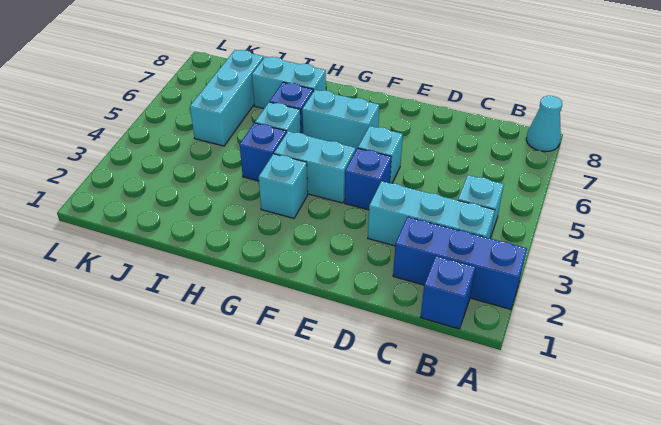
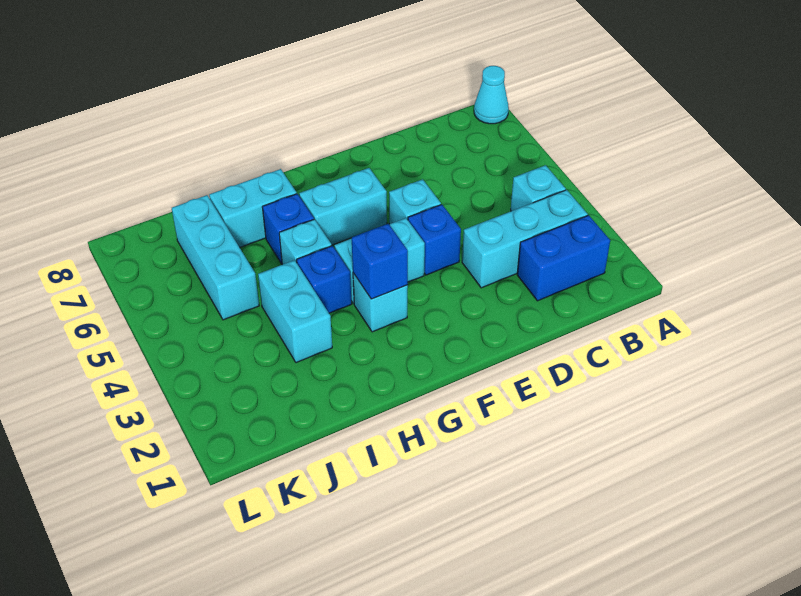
blue 1x3 brick [393,217,527,309] -> blue 1x2 brick [517,215,610,301]
blue 1x1 brick [420,256,475,329] -> blue 1x1 brick moved to [352,224,408,299]
none -> cyan 1x2 brick [258,260,332,363]

